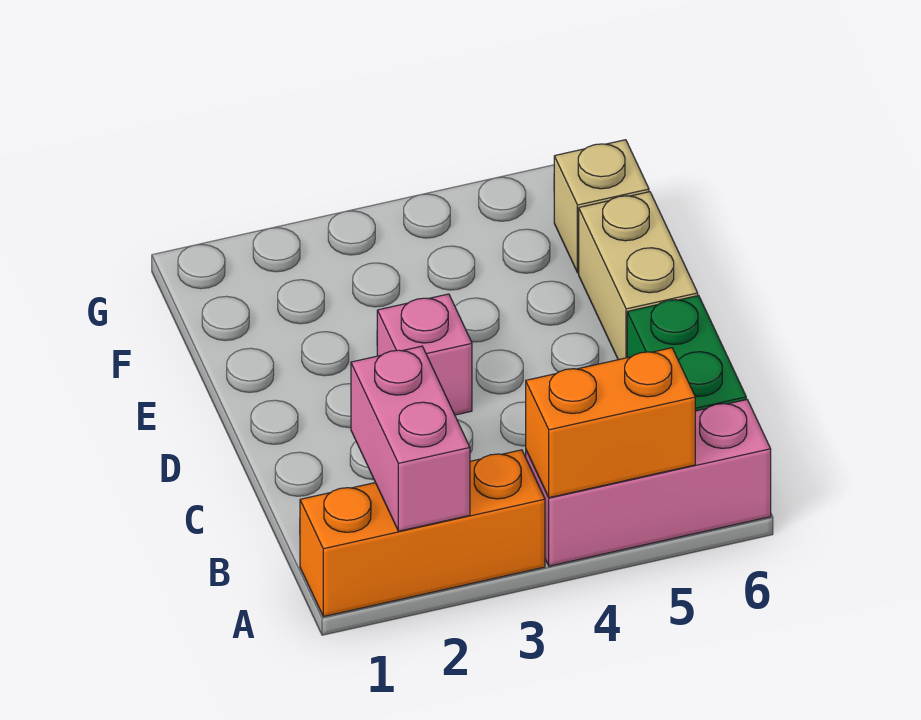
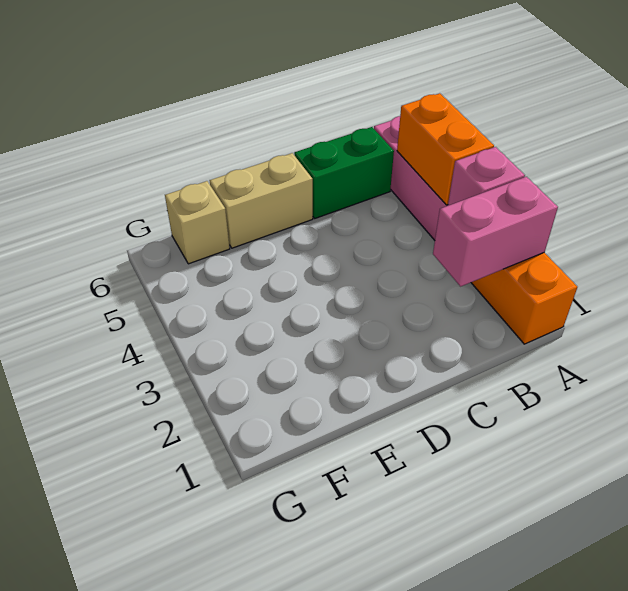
pink 1x1 brick [377,294,472,415] -> pink 1x1 brick moved to [448,147,525,206]

